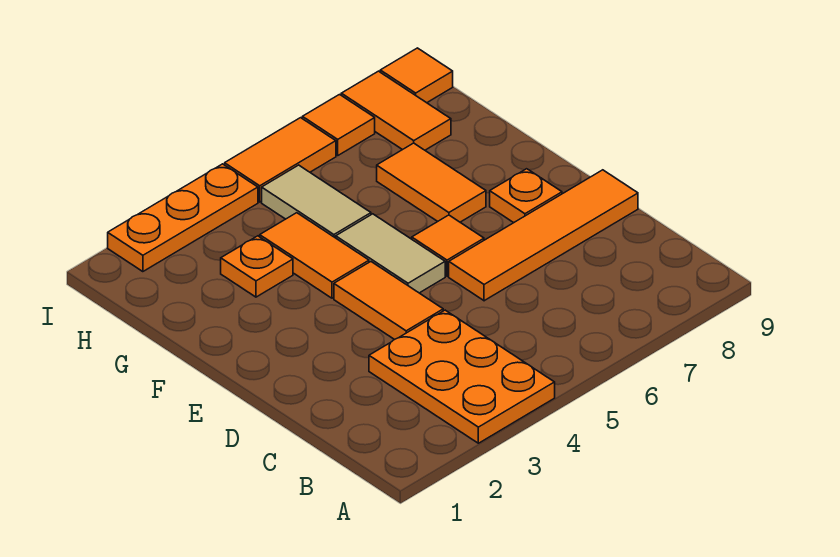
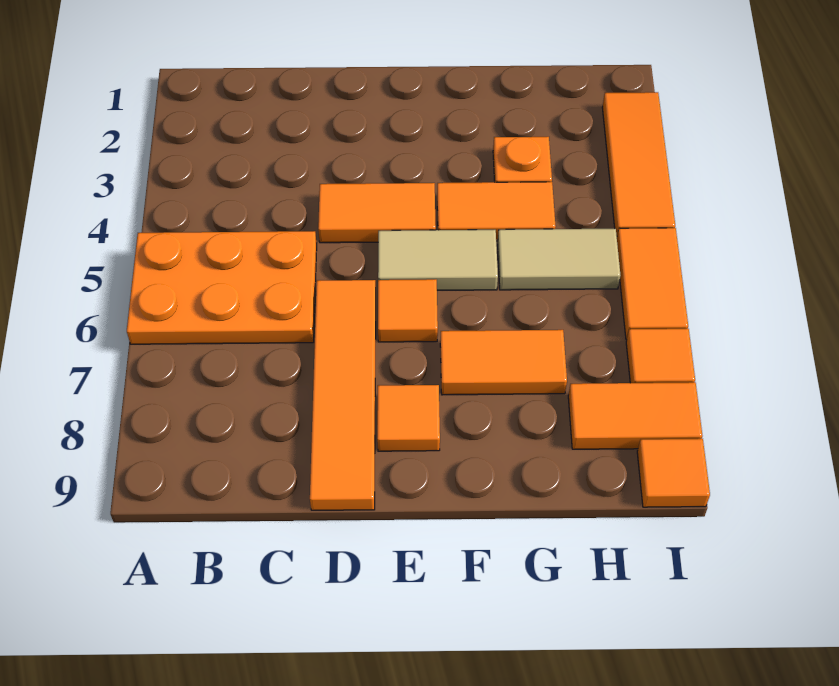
orange 2x3 plate [369,310,555,443] -> orange 2x3 plate moved to [127,231,317,344]
orange 1x1 plate [490,169,562,223] -> orange 1x1 tile [377,385,440,451]
orange 1x3 plate [108,164,258,272] -> orange 1x3 tile [602,92,675,235]

